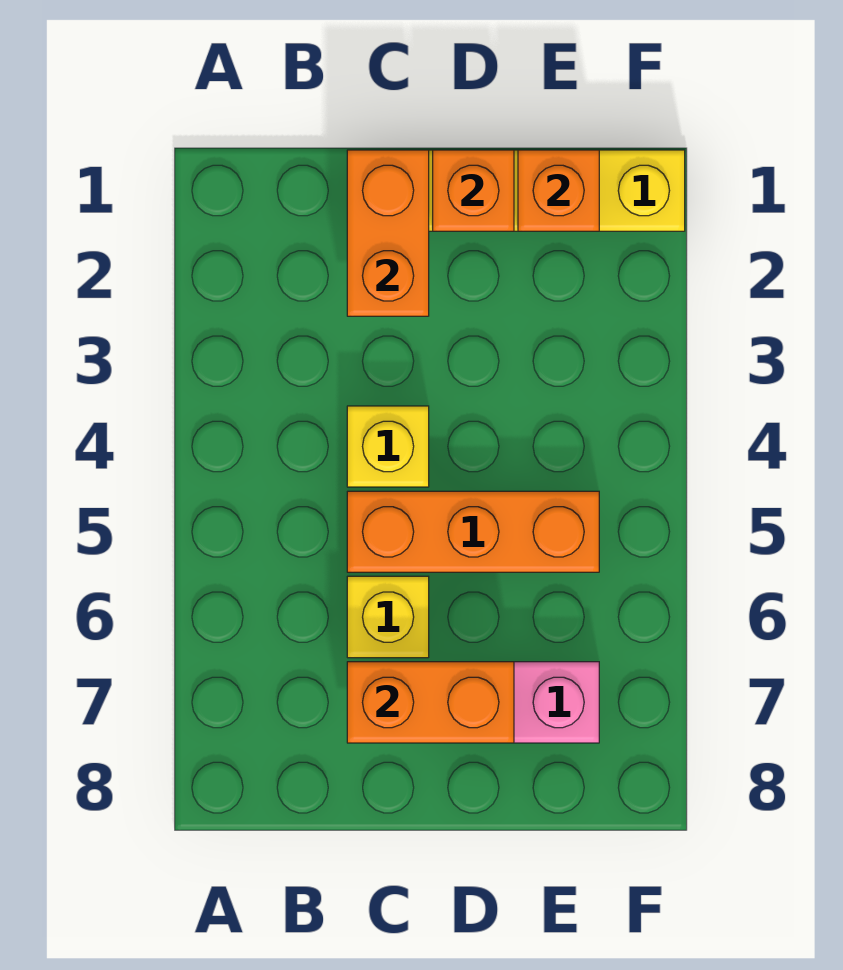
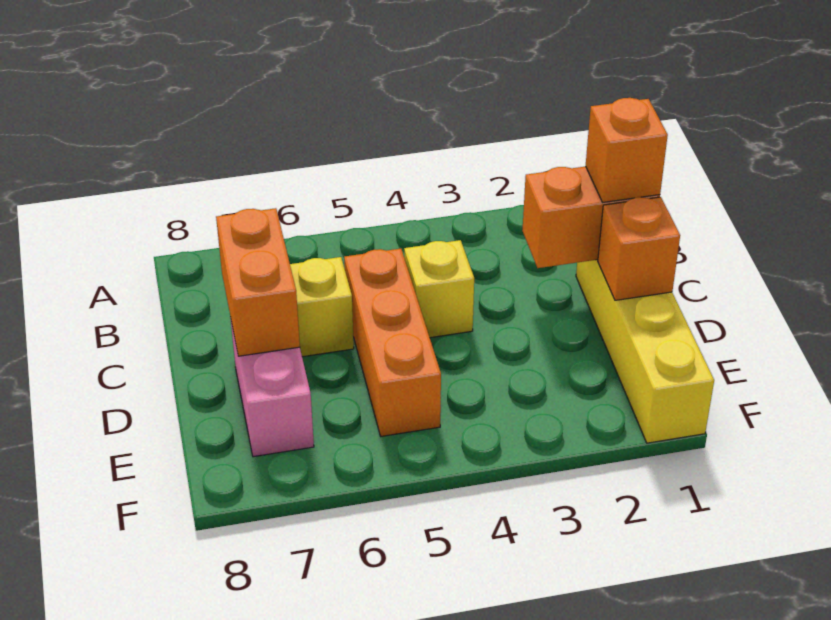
orange 1x1 brick [518,150,599,231] -> orange 1x1 brick moved to [586,98,668,202]

